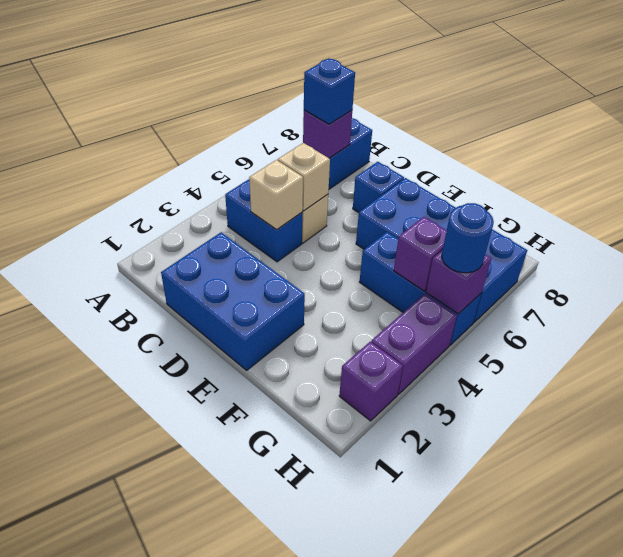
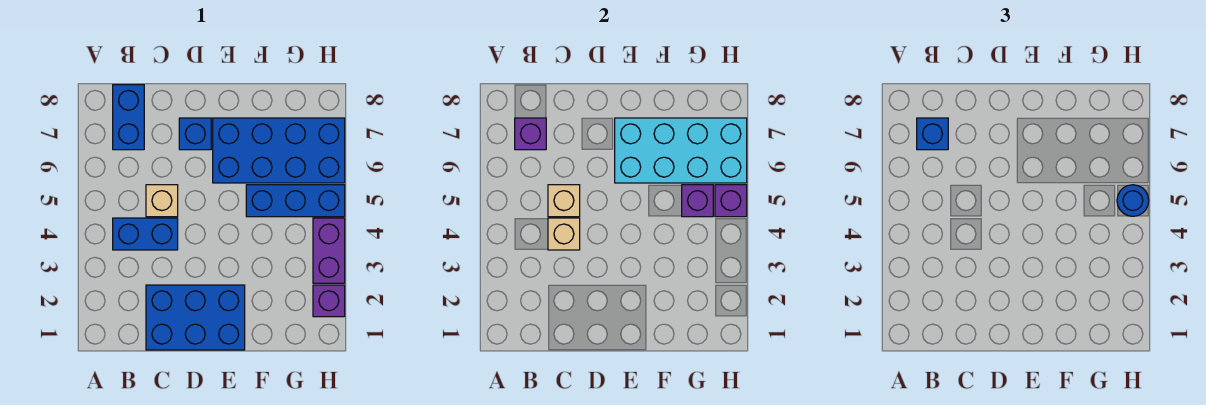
none -> cyan 2x4 brick [615,118,747,183]

